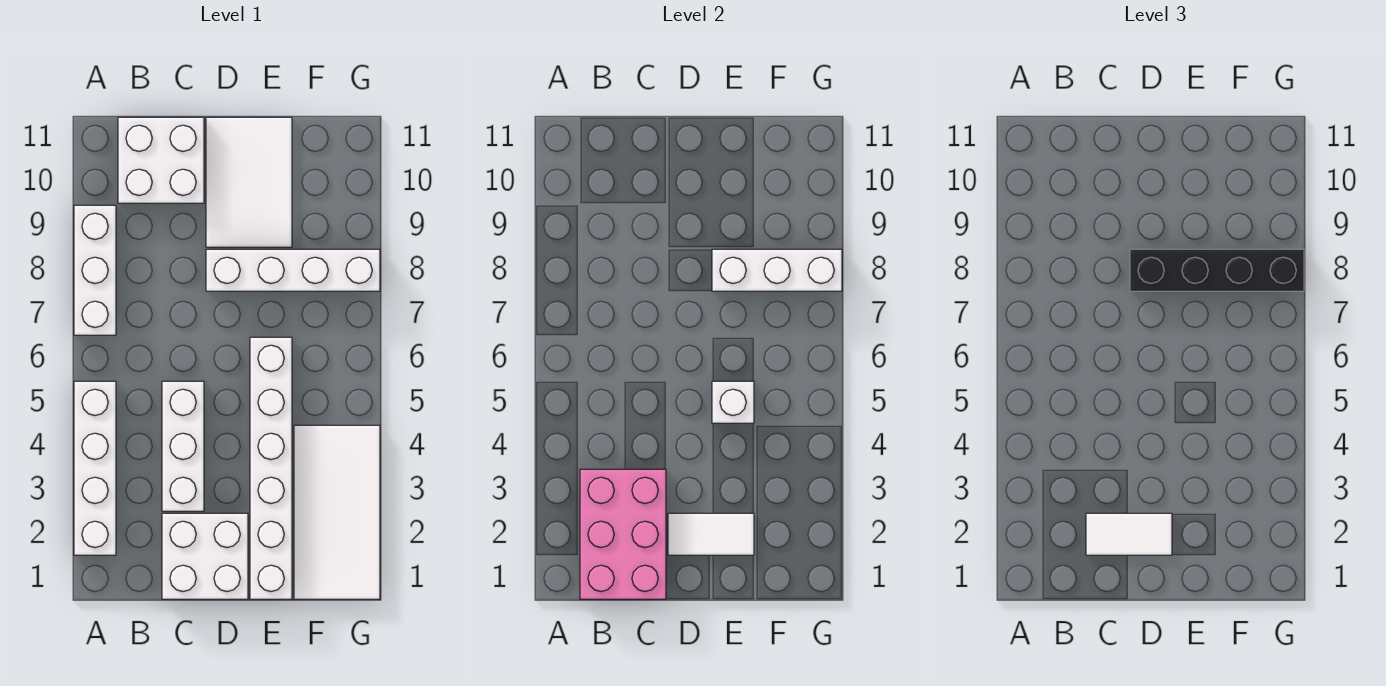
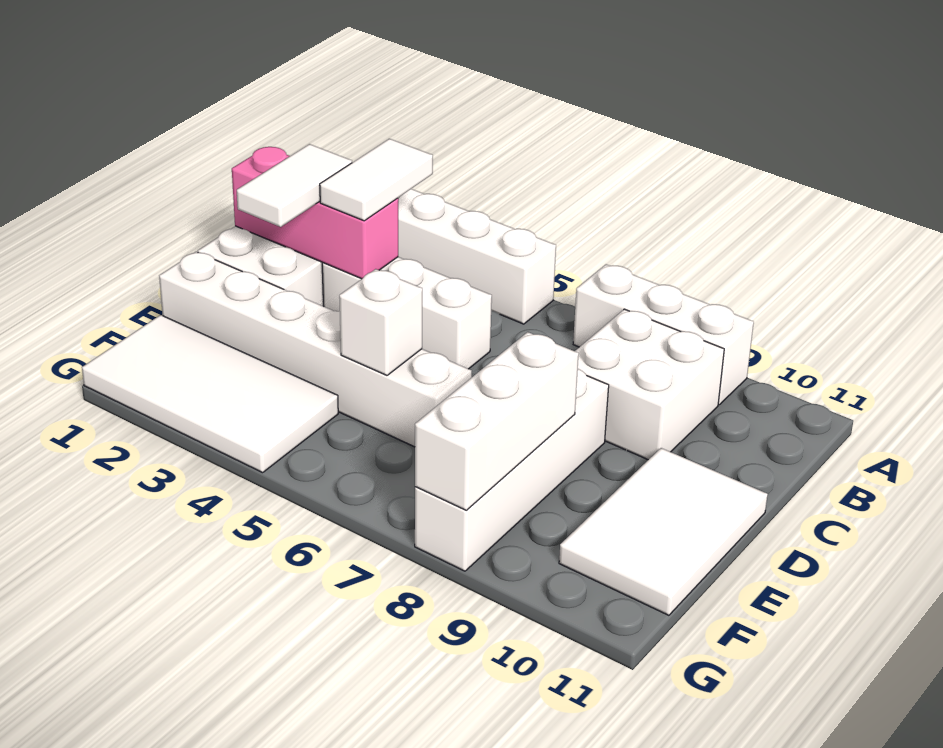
pink 2x3 brick [580,469,666,599] -> pink 1x3 brick [232,147,398,279]
white 2x2 brick [118,117,204,203] -> white 2x2 brick moved to [575,309,724,460]
white 1x2 tile [668,513,754,555] -> white 1x2 tile moved to [320,139,433,221]
black 1x4 brick [1130,249,1304,291] -> none
white 2x3 tile [206,117,292,247] -> white 2x3 tile turned to [559,448,768,615]

